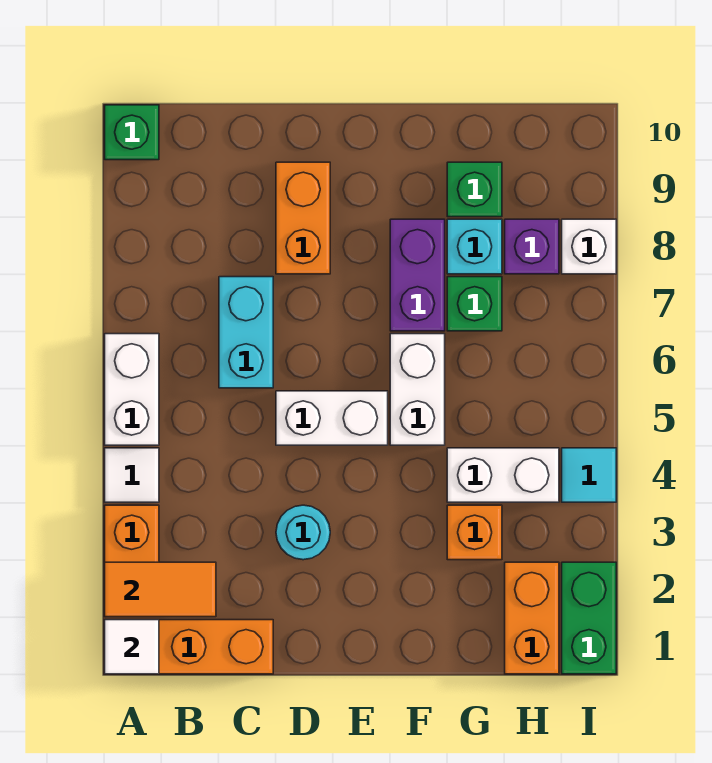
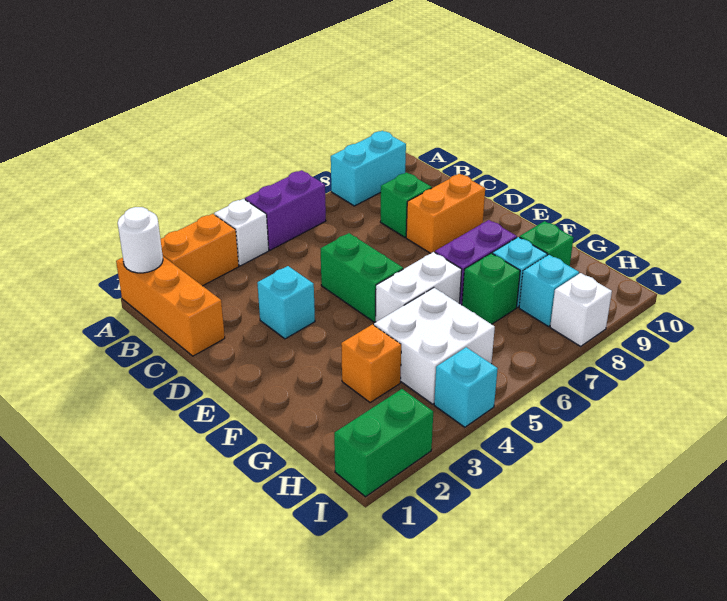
white 1x1 tile [105,620,159,674] -> white 1x1 round brick [118,207,163,273]
orange 1x2 tile [105,562,216,617] -> none
white 1x1 tile [105,448,159,502] -> white 1x1 brick [214,199,269,266]
white 1x2 brick [105,334,159,445] -> purple 1x2 brick [245,170,326,250]
green 1x1 brick [105,105,159,160] -> green 1x1 brick moved to [380,172,432,237]
cyan 1x2 brick [219,277,273,388] -> cyan 1x2 brick moved to [331,131,406,206]
cyan 1x1 round brick [276,505,330,560] -> cyan 1x1 brick [257,266,315,339]
white 1x2 brick [276,391,388,445] -> green 1x2 brick [321,233,403,322]
white 1x2 brick [447,448,559,502] -> white 2x2 brick [374,288,495,404]
orange 1x2 brick [505,562,559,674] -> none
purple 1x1 brick [505,219,559,274] -> cyan 1x1 brick [519,255,579,327]
cyan 1x1 tile [562,448,616,502] -> cyan 1x1 brick [434,347,498,427]

